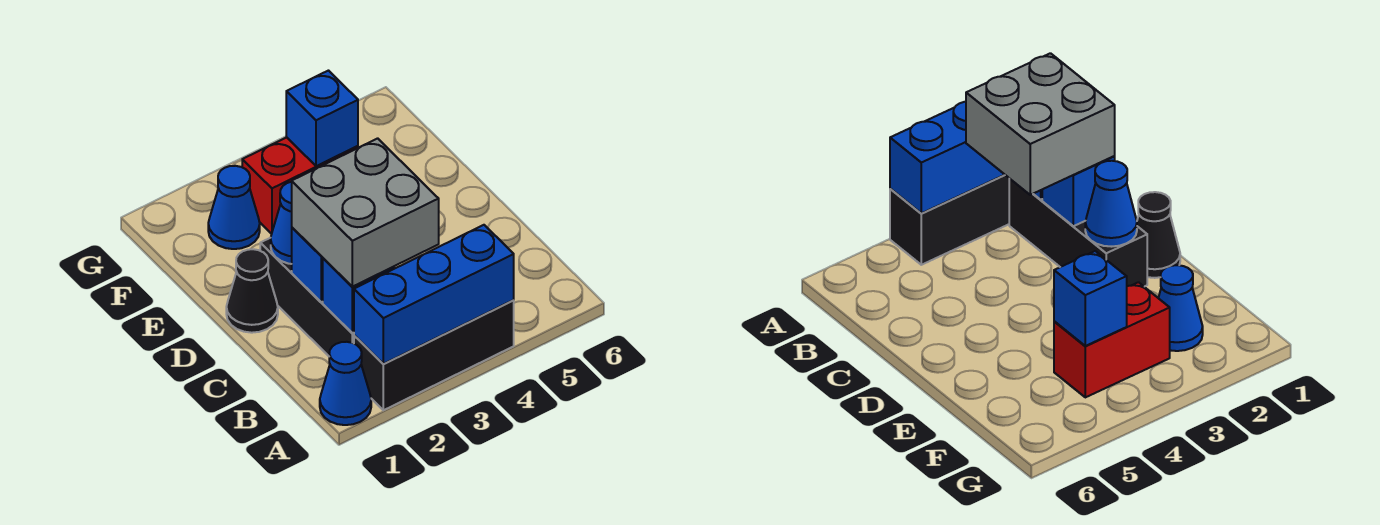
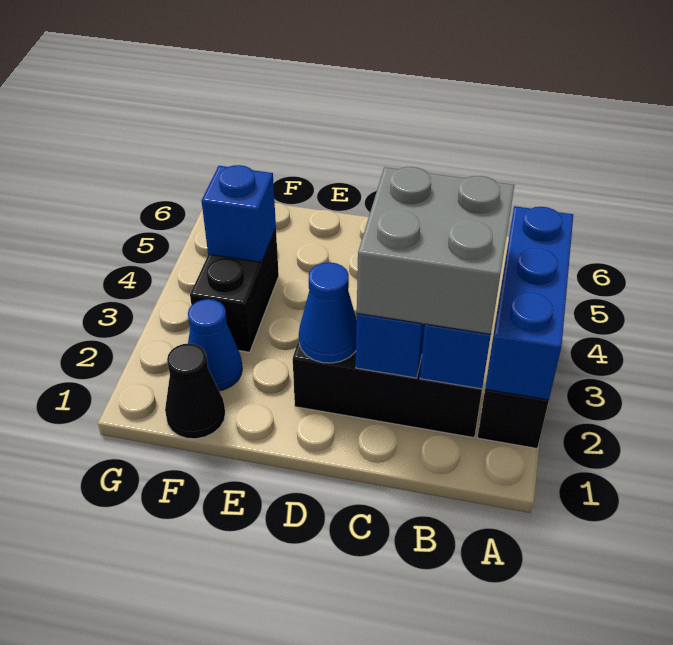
blue 1x1 cone [320,342,371,425] -> none
black 1x1 cone [226,249,278,333] -> black 1x1 cone moved to [165,343,225,439]
red 1x2 brick [242,137,358,234] -> black 1x2 brick [190,228,279,352]

